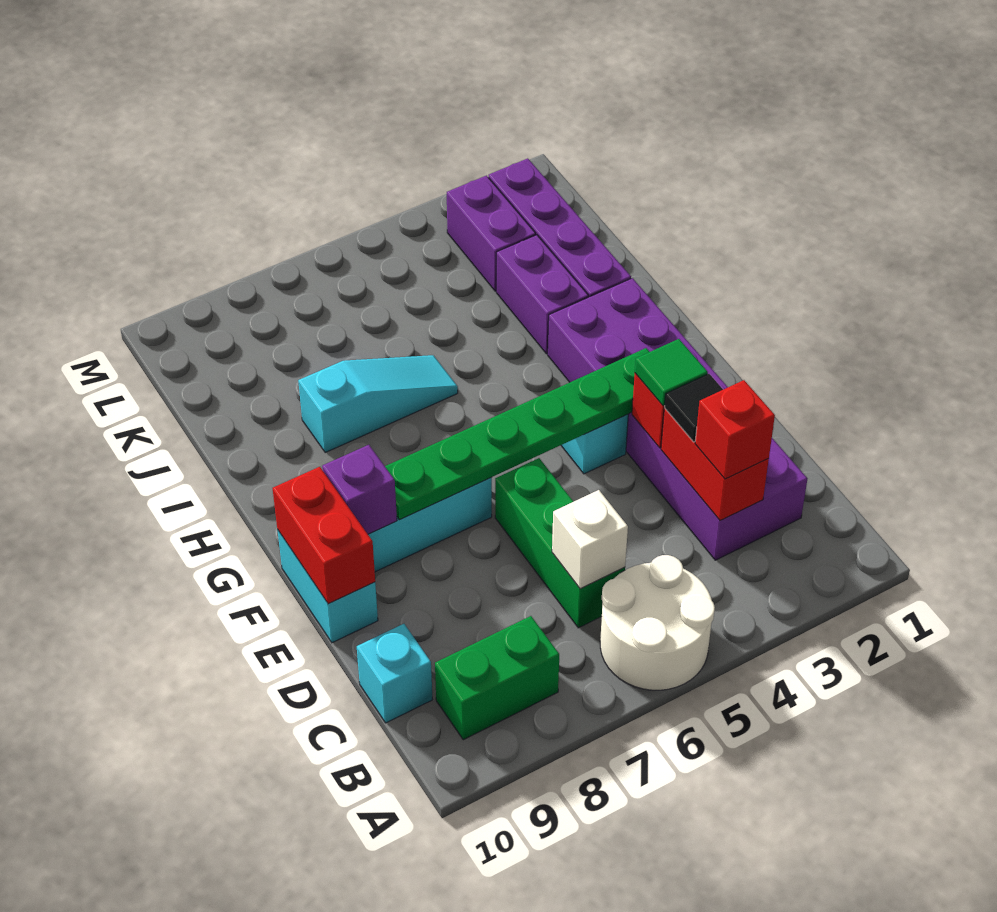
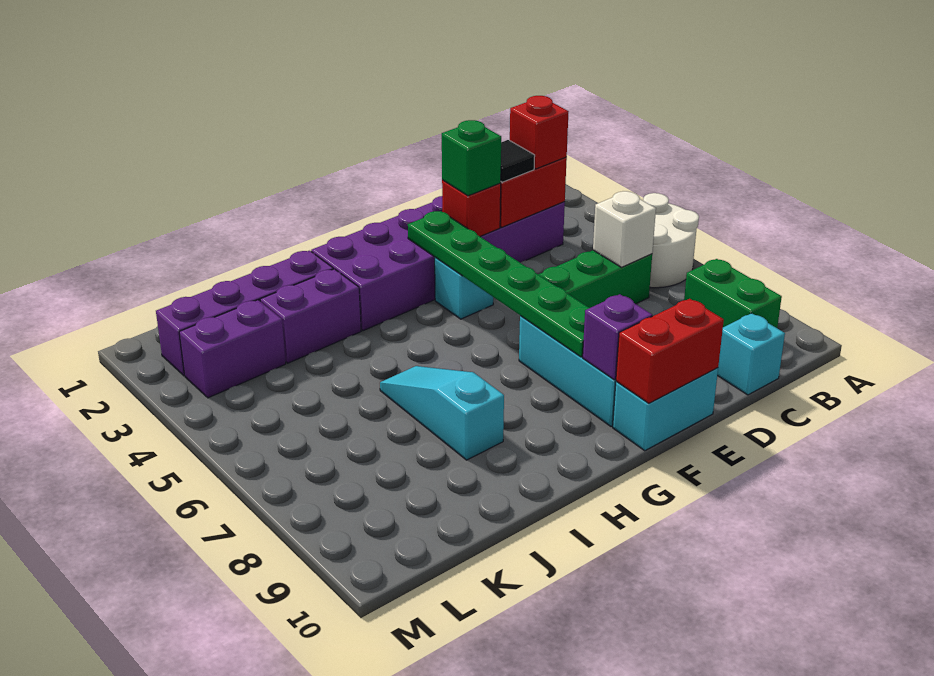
green 1x1 tile [635,339,708,406] -> green 1x1 brick [442,120,501,196]

